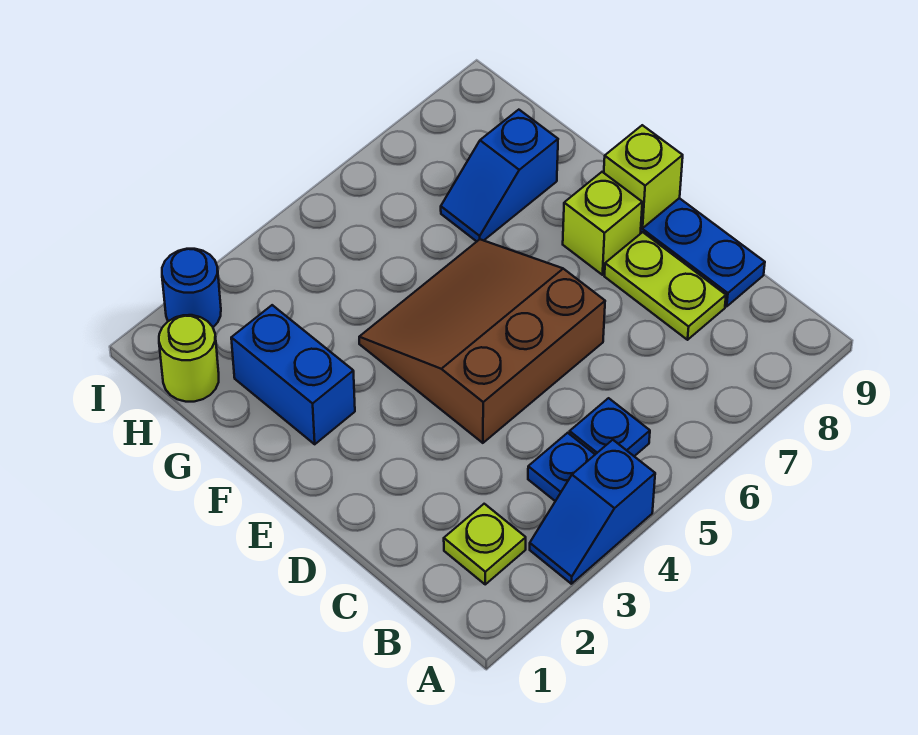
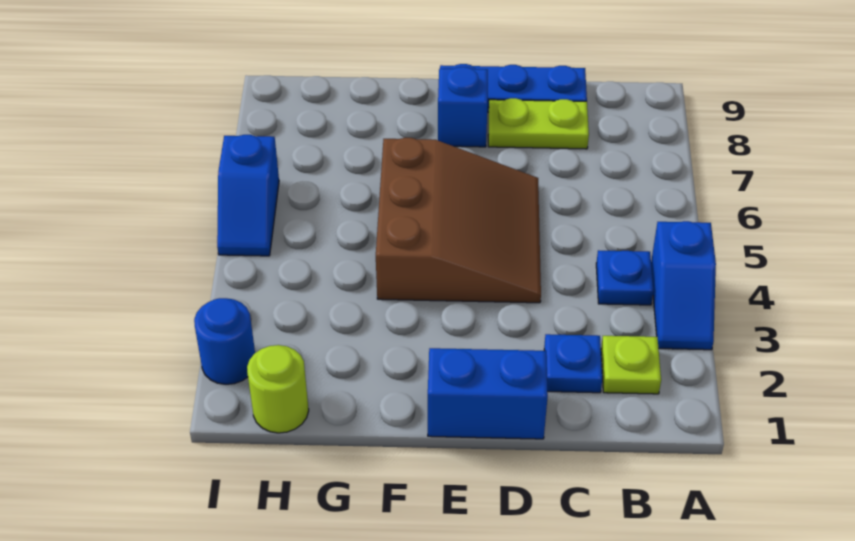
blue 1x1 plate [570,398,650,456] -> blue 1x1 plate moved to [544,334,602,393]
brown 3x3 slope [359,239,605,443] -> brown 3x3 slope turned to [376,138,541,303]
lime 1x1 brick [563,172,642,275] -> blue 1x1 brick [438,67,488,147]
lime 1x1 brick [604,125,683,228] -> none
blue 1x2 brick [231,305,355,444] -> blue 1x2 brick moved to [428,348,548,439]
blue 1x2 slope [441,110,558,241] -> blue 1x2 slope moved to [217,135,279,256]

